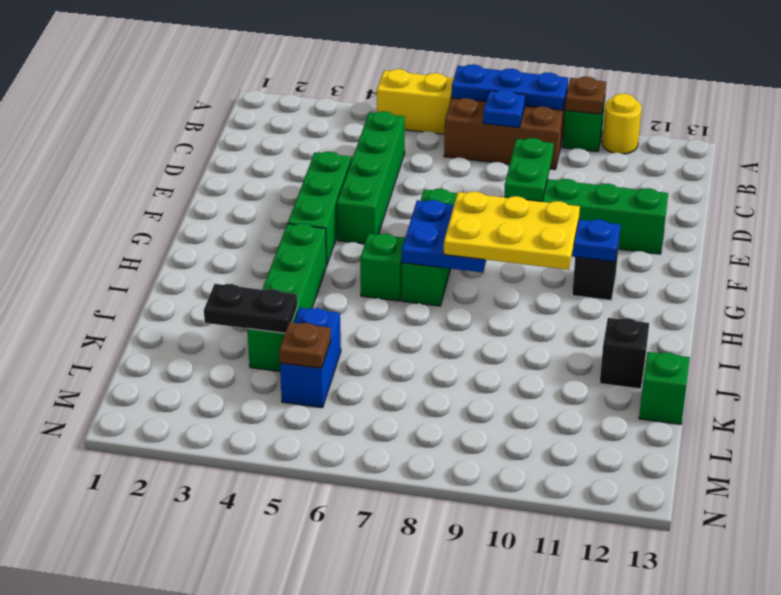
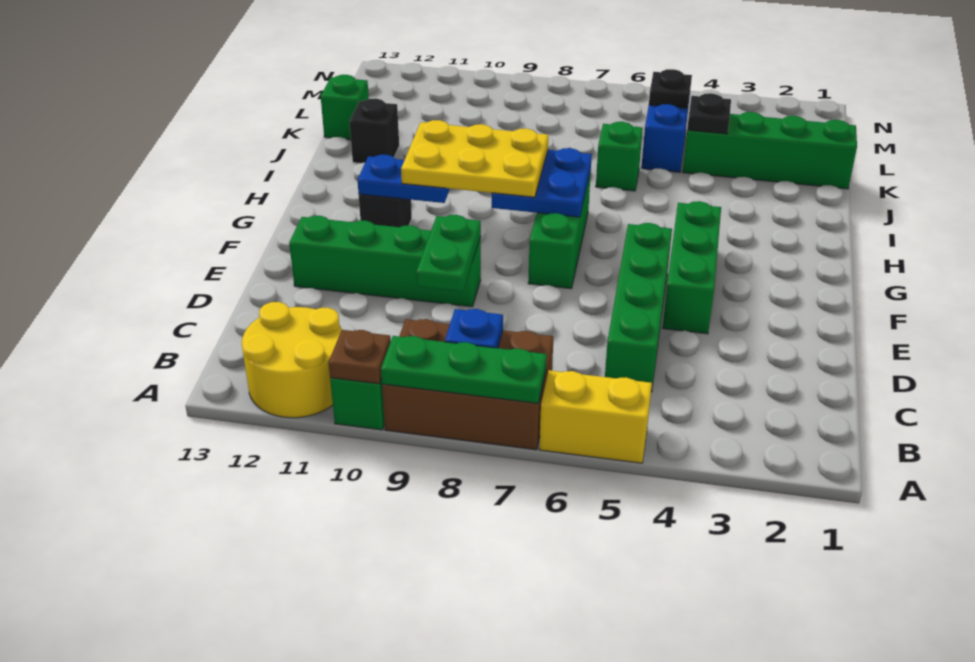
blue 1x3 plate [451,64,568,110] -> green 1x3 plate [381,336,547,403]
yellow 1x1 round brick [602,93,642,154] -> yellow 2x2 round brick [242,302,342,418]
green 1x4 brick [247,224,327,372] -> green 1x4 brick turned to [683,112,857,189]
green 1x1 brick [360,233,405,301] -> green 1x1 brick moved to [596,122,643,191]
black 1x2 plate [204,284,298,333] -> black 1x1 plate [687,93,731,134]
brown 1x1 plate [279,322,331,368] -> black 1x1 plate [649,69,692,108]

